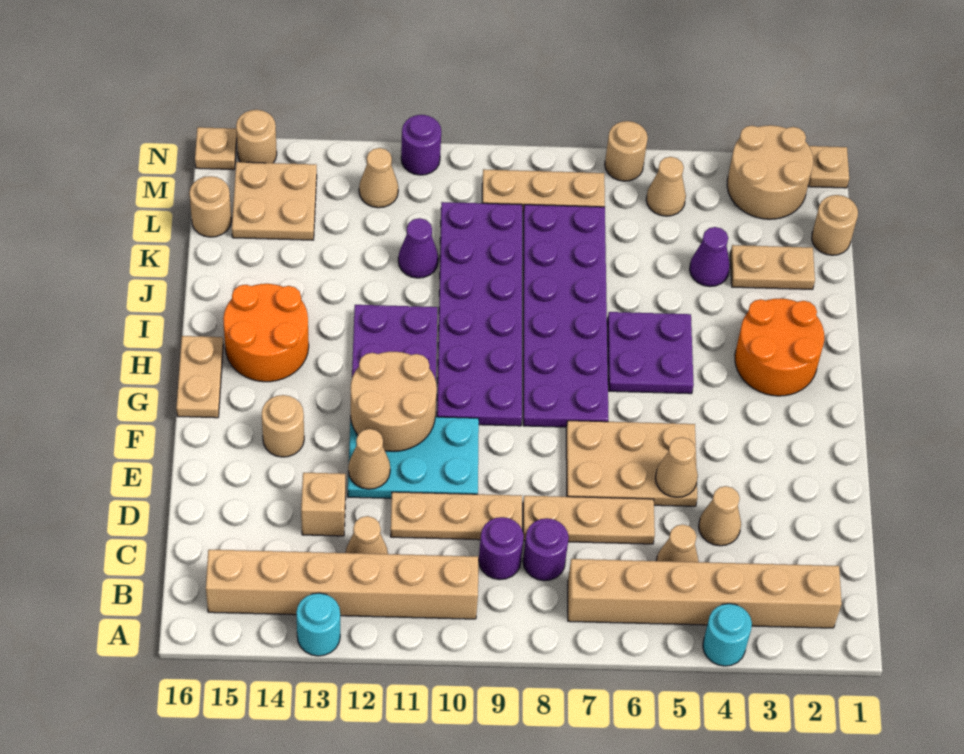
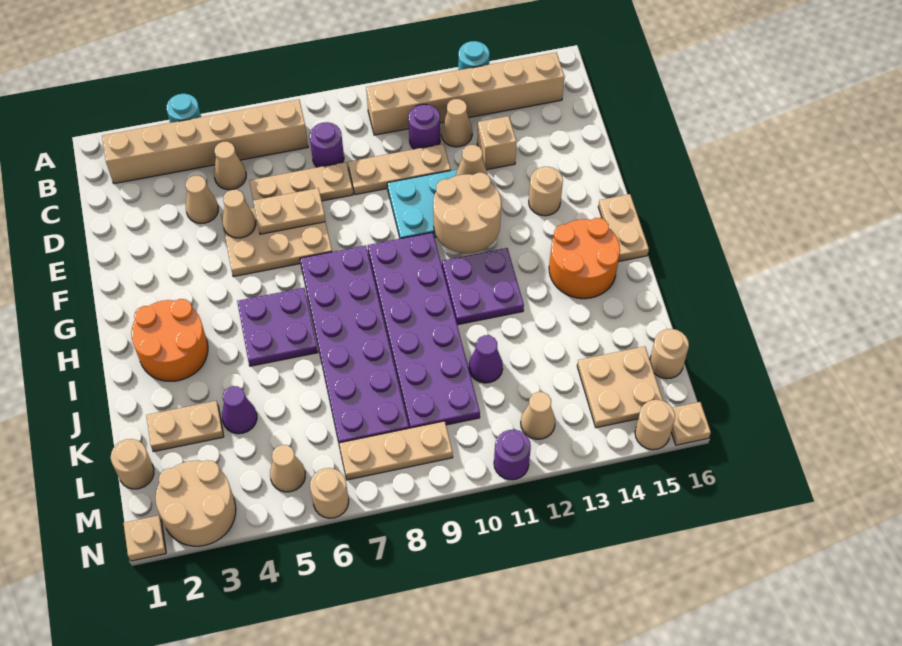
purple 1x1 round brick [479,517,524,580] -> purple 1x1 round brick moved to [408,104,440,149]
none -> tan 1x2 plate [253,188,325,234]

